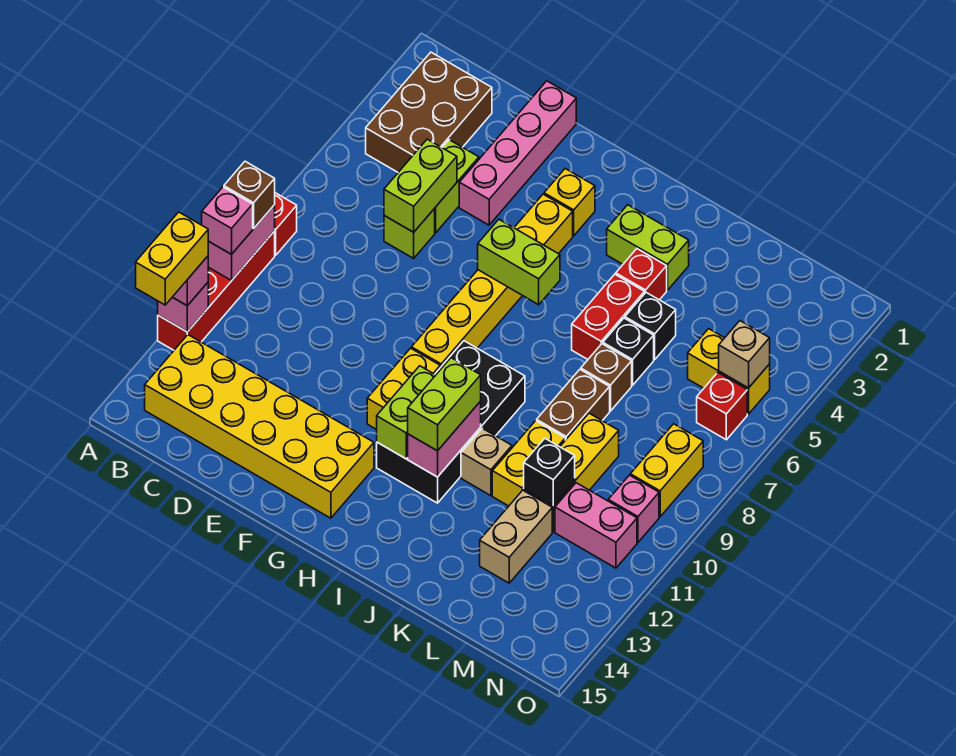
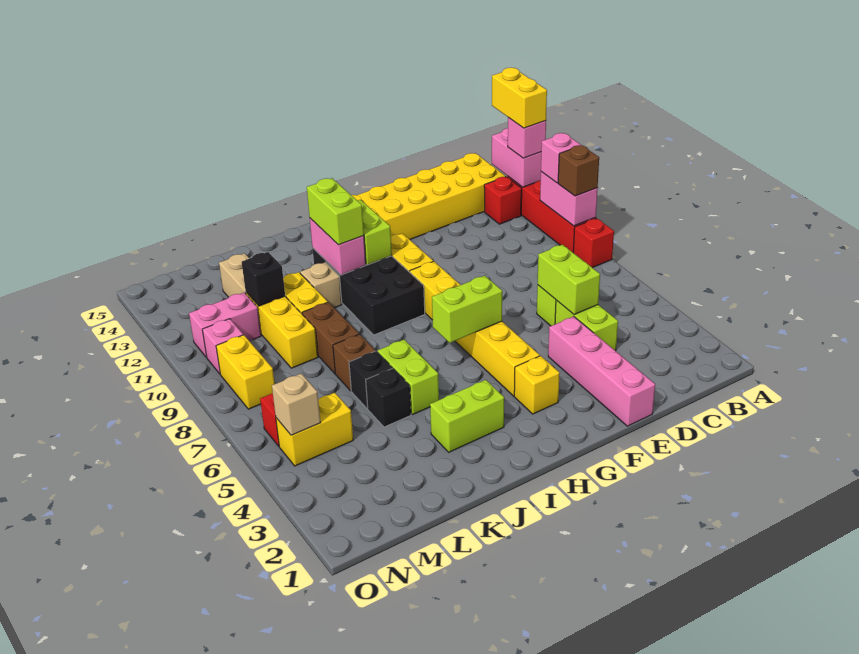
pink 1x1 brick [158,283,208,332] -> pink 1x2 brick [492,128,541,187]
brown 2x3 brick [366,52,492,172] -> none
red 1x1 brick [616,249,667,300] -> red 1x1 brick moved to [484,177,522,224]
red 1x2 brick [572,274,644,359] -> lime 1x2 brick [378,339,439,415]

